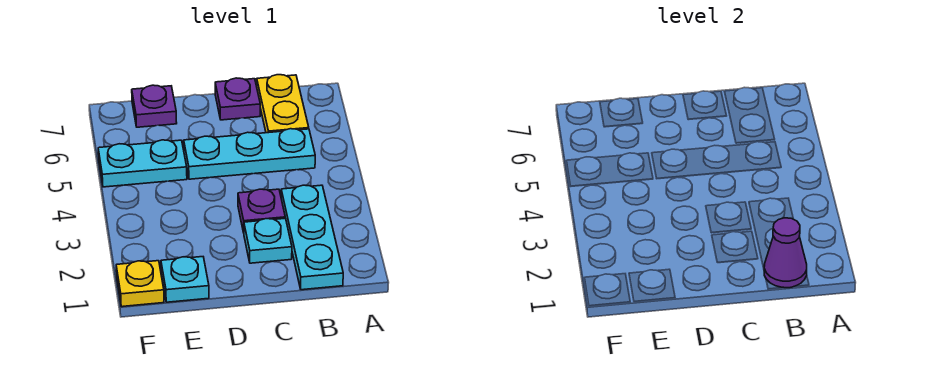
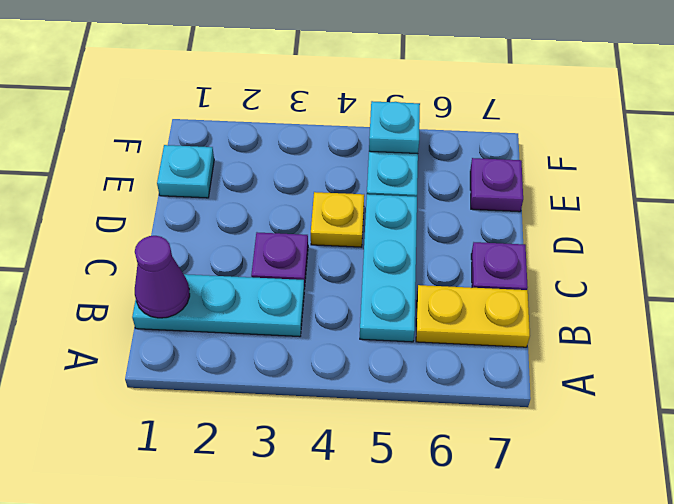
cyan 1x1 plate [244,218,292,263] -> cyan 1x1 plate moved to [369,101,420,154]
yellow 1x1 plate [116,261,164,307] -> yellow 1x1 plate moved to [311,192,364,247]

